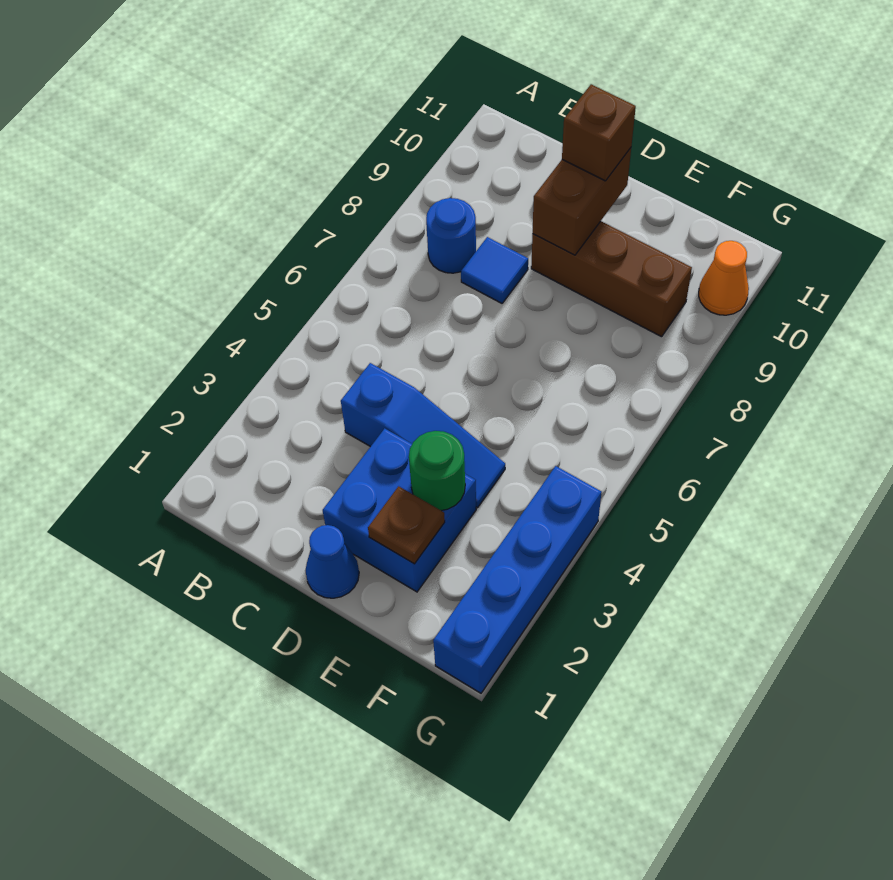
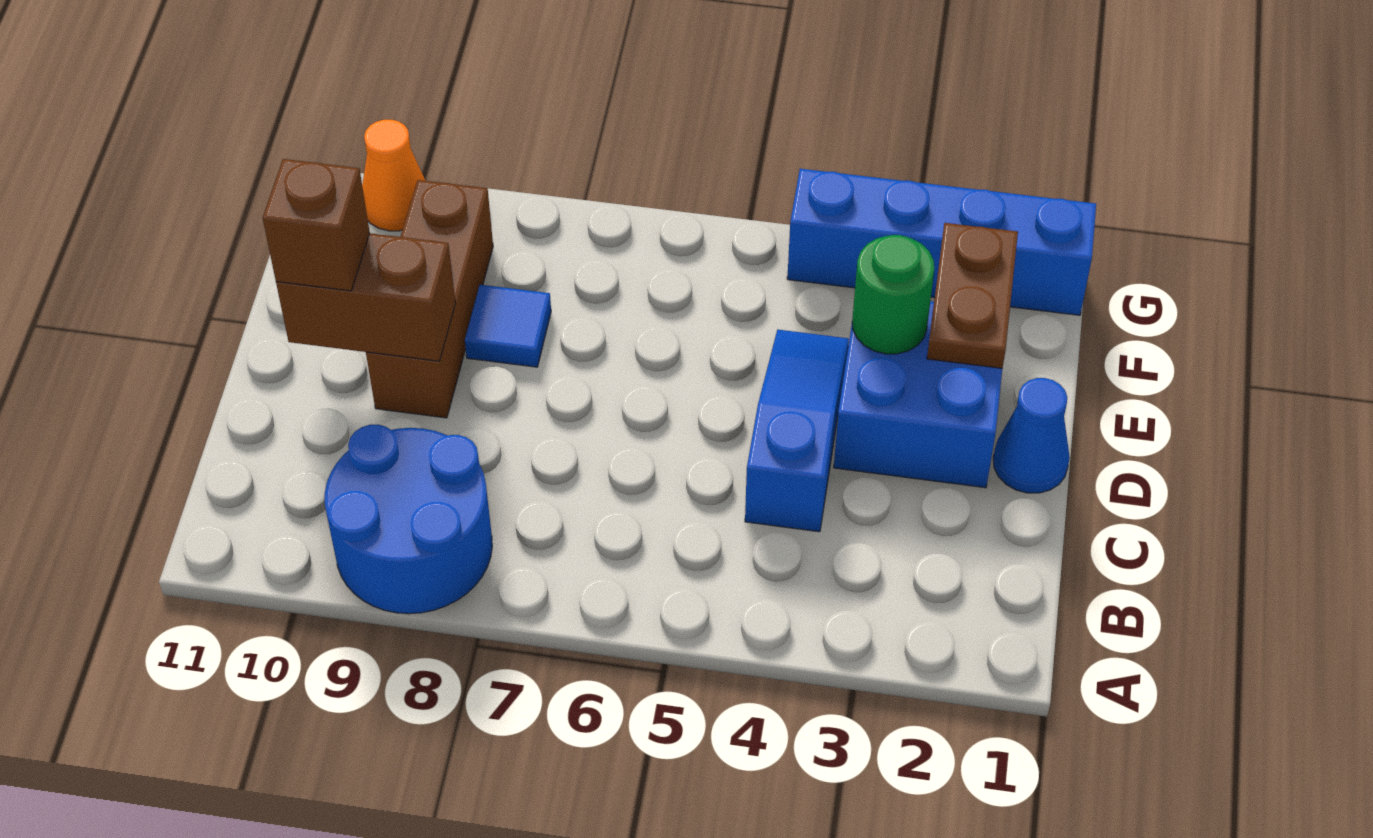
blue 1x1 round brick [426,198,476,273] -> blue 2x2 round brick [325,425,492,614]
blue 1x1 tile [461,237,528,303] -> blue 1x1 tile moved to [465,285,551,367]
brown 1x1 plate [368,486,445,564] -> brown 1x2 plate [927,223,1018,368]

